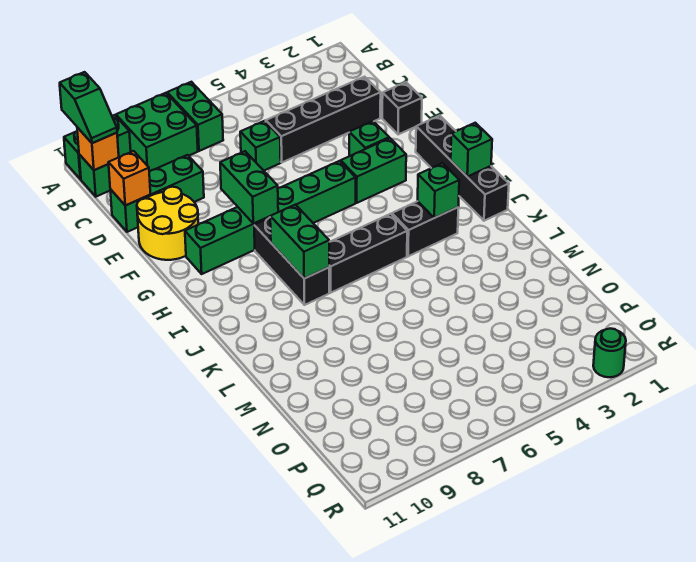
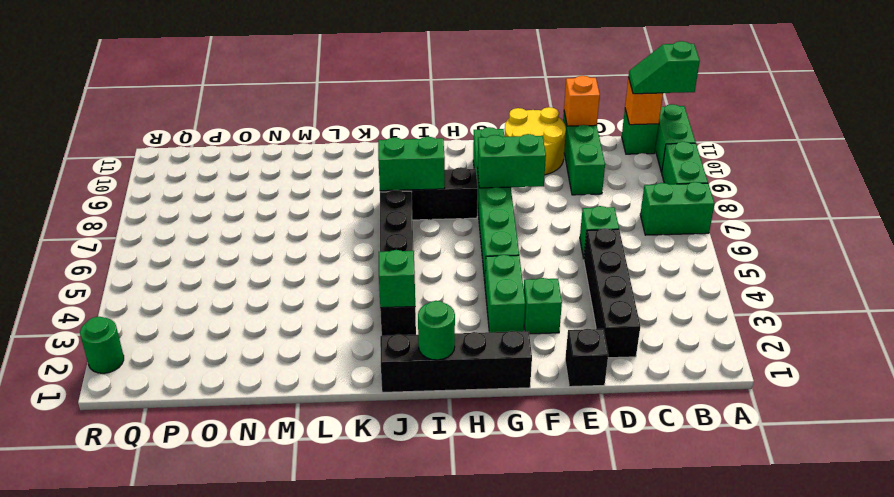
green 2x2 brick [116,93,198,172] -> green 1x2 brick [662,142,708,184]
green 1x1 brick [451,123,492,177] -> green 1x1 round brick [418,301,455,360]

